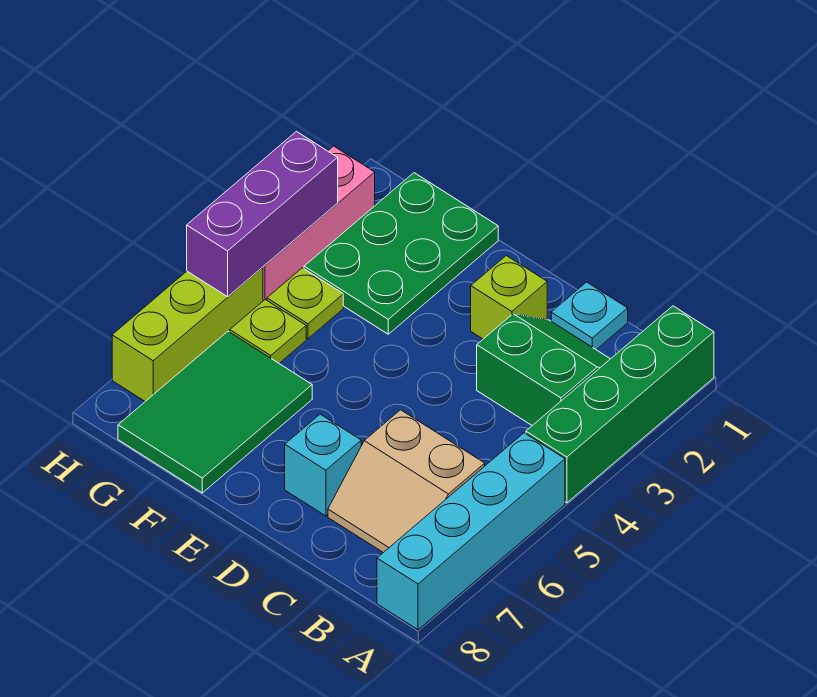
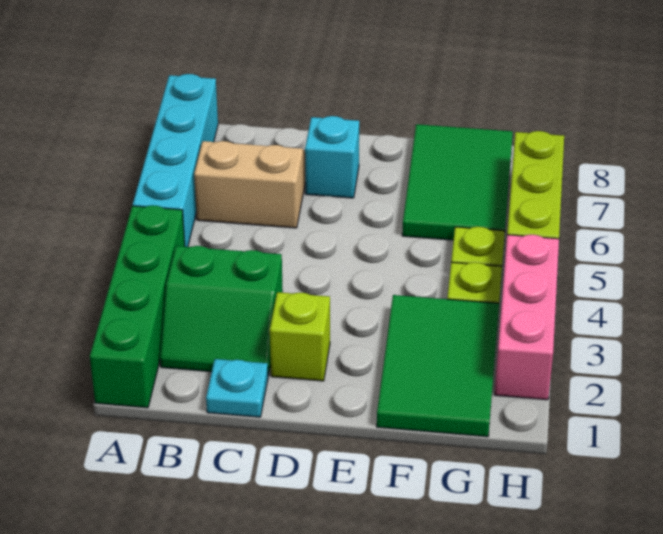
green 2x3 plate [304,173,498,334] -> green 2x3 tile [377,295,499,437]
purple 1x3 brick [187,132,338,297] -> none

